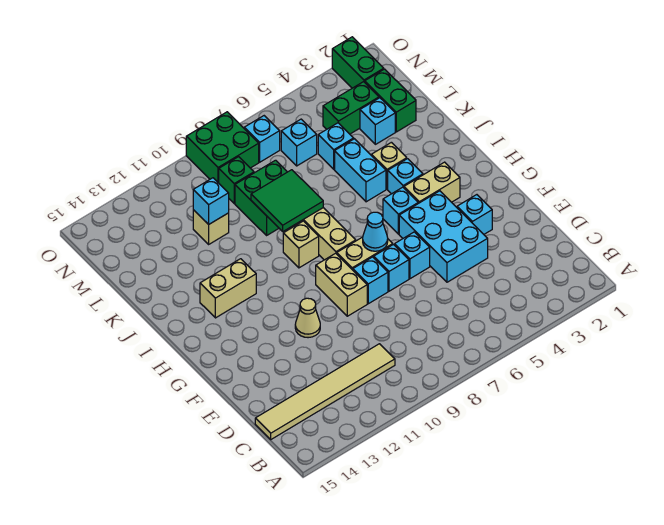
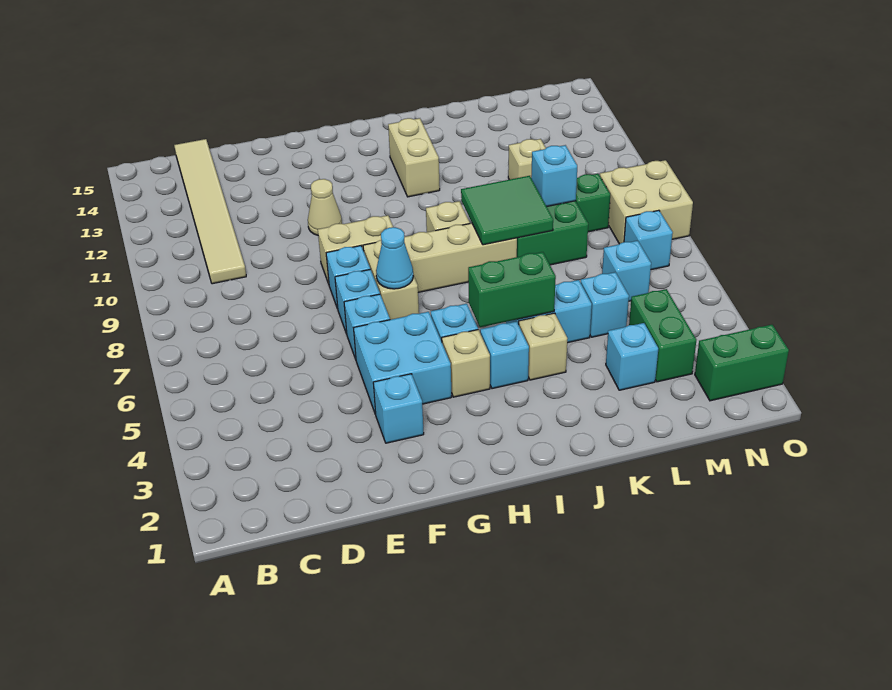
cyan 2x3 brick [399,191,488,282] -> cyan 2x2 brick [354,312,452,414]
tan 1x2 brick [404,162,460,203] -> tan 1x1 brick [442,330,490,397]
green 1x2 brick [365,69,416,132] -> green 1x2 brick moved to [468,252,556,327]
cyan 1x1 brick [193,178,229,224] -> cyan 1x1 brick moved to [531,145,577,207]
green 2x2 brick [186,112,259,183] -> tan 2x2 brick [600,160,693,244]

